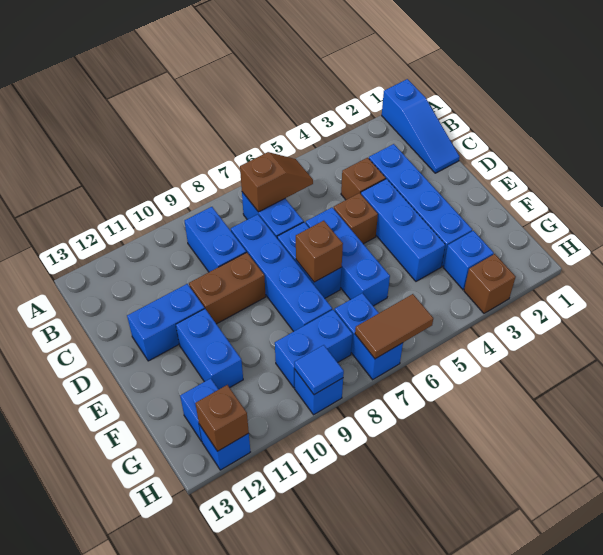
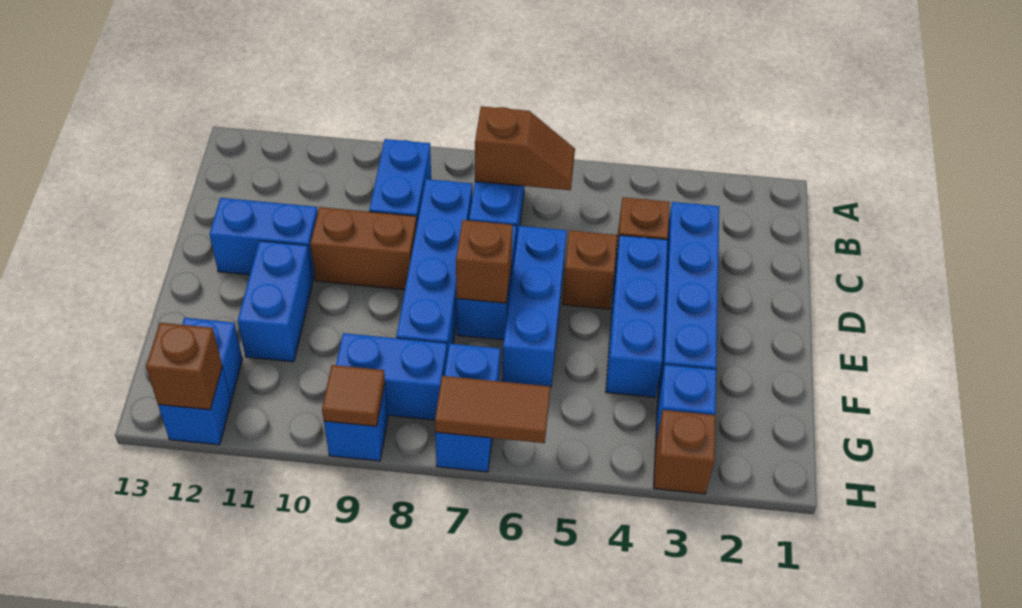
blue 1x3 slope [382,79,459,173] -> none
blue 1x1 tile [294,345,344,395] -> brown 1x1 tile [322,365,385,426]

